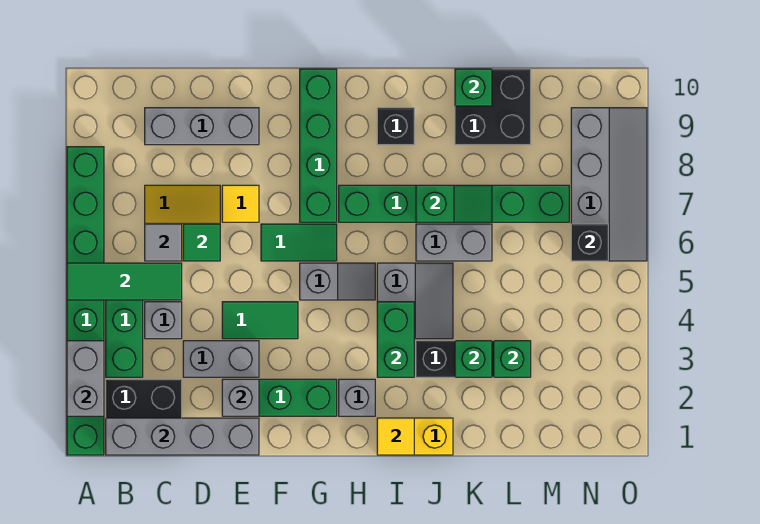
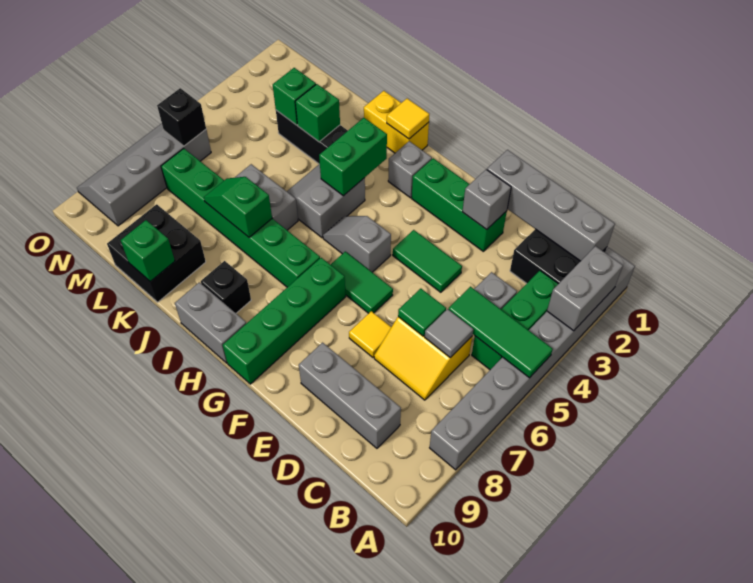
green 1x8 brick [67,147,104,455] -> grey 1x8 brick [430,248,635,470]
grey 1x2 brick [183,341,259,377] -> grey 1x2 brick moved to [175,282,246,363]

